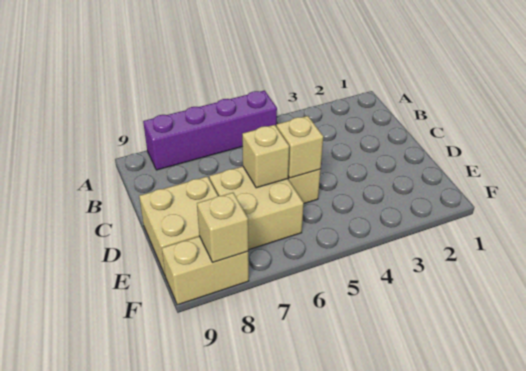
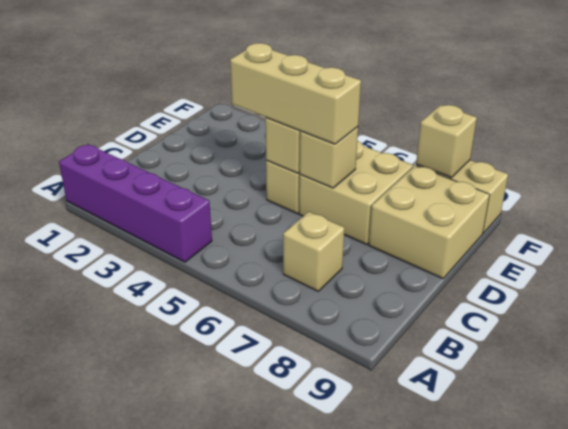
purple 1x4 brick [143,91,277,170] -> purple 1x4 brick moved to [59,144,212,262]
none -> tan 1x1 brick [283,212,344,291]
none -> tan 1x3 brick [230,43,361,144]

